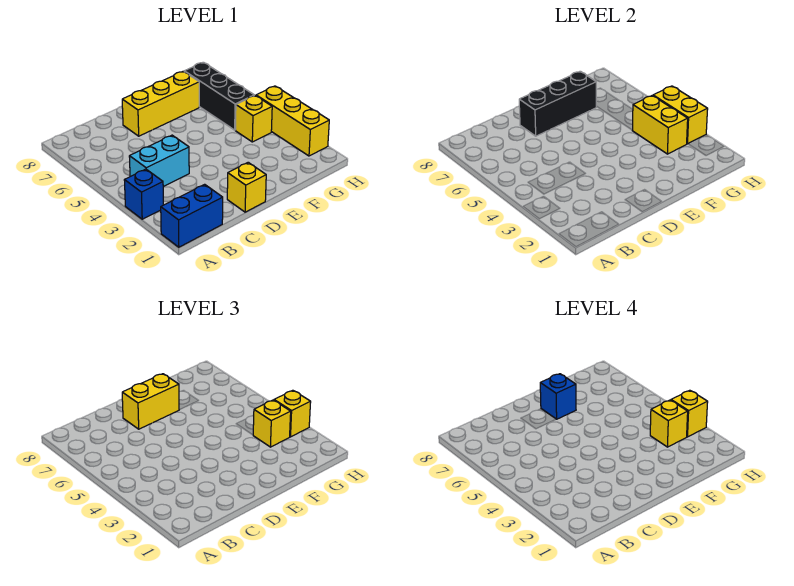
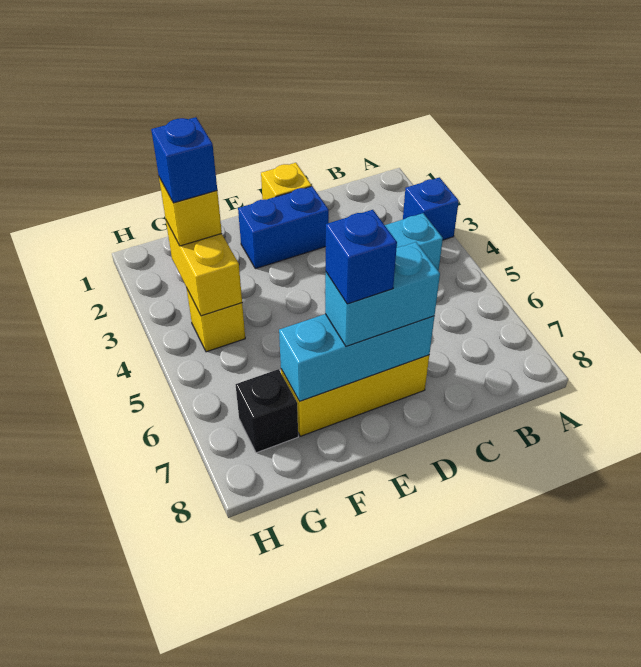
blue 1x2 brick [161,184,223,247] -> blue 1x2 brick moved to [238,186,329,269]
black 1x3 brick [519,71,596,136] -> cyan 1x3 brick [279,314,434,402]
yellow 1x2 brick [122,374,179,429] -> cyan 1x2 brick [325,242,440,347]
yellow 1x1 brick [650,400,688,447] -> blue 1x1 brick [151,117,217,203]
black 1x3 brick [184,62,254,130] -> black 1x1 brick [235,369,298,453]
yellow 1x3 brick [256,86,329,156] -> none
yellow 1x2 brick [653,86,708,144] -> none
yellow 1x1 brick [274,390,311,437] -> none
yellow 1x1 brick [671,390,708,437] -> none

